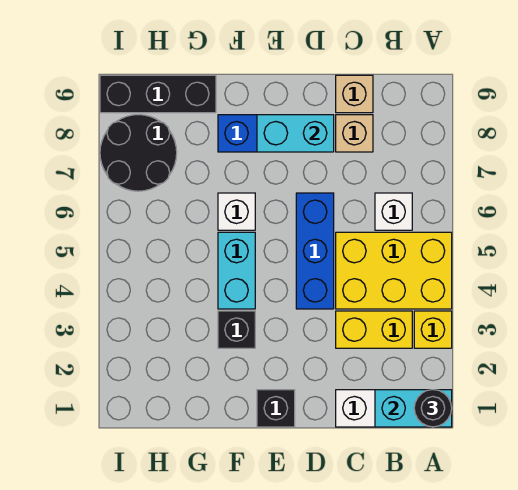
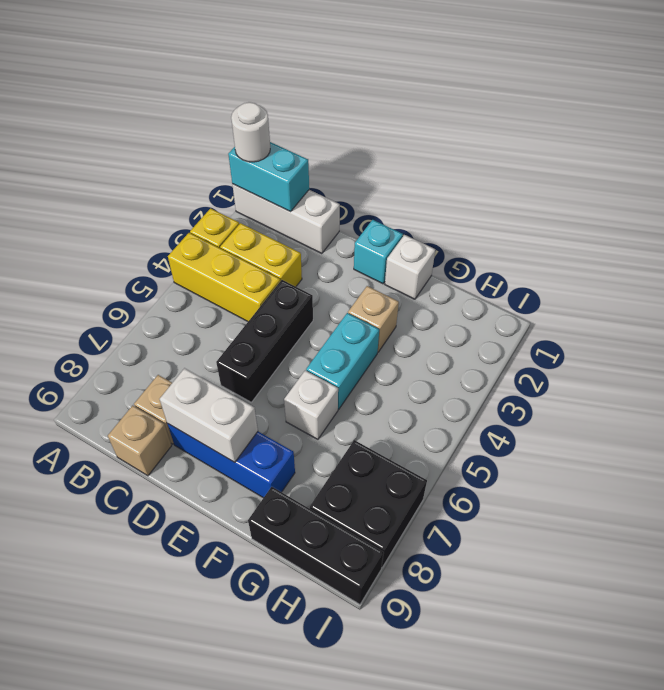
black 1x1 round brick [414,390,452,427] -> white 1x1 round brick [231,102,270,162]
yellow 2x3 brick [336,232,452,309] -> yellow 1x3 brick [168,233,280,321]
white 1x1 brick [375,193,412,230] -> white 1x1 brick moved to [385,235,435,299]
blue 1x3 brick [296,193,334,309] -> black 1x3 brick [216,280,313,402]
cyan 1x2 brick [257,115,334,152] -> white 1x2 brick [160,368,258,462]
black 1x1 brick [257,390,295,427] -> cyan 1x1 brick [354,220,403,284]
black 1x1 brick [218,311,255,348] -> tan 1x1 brick [348,286,399,352]
black 2x2 round brick [100,115,177,191] -> black 2x2 brick [309,440,427,567]

